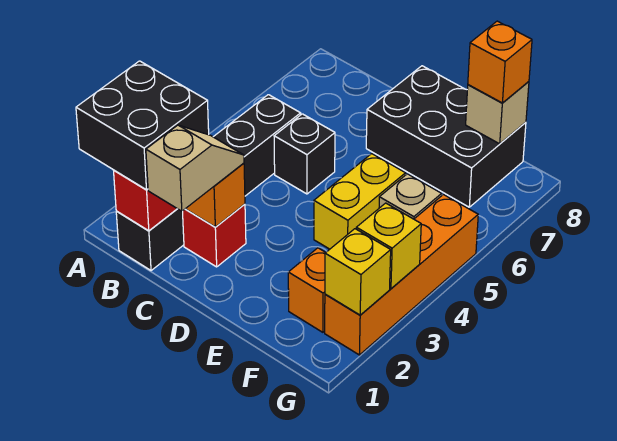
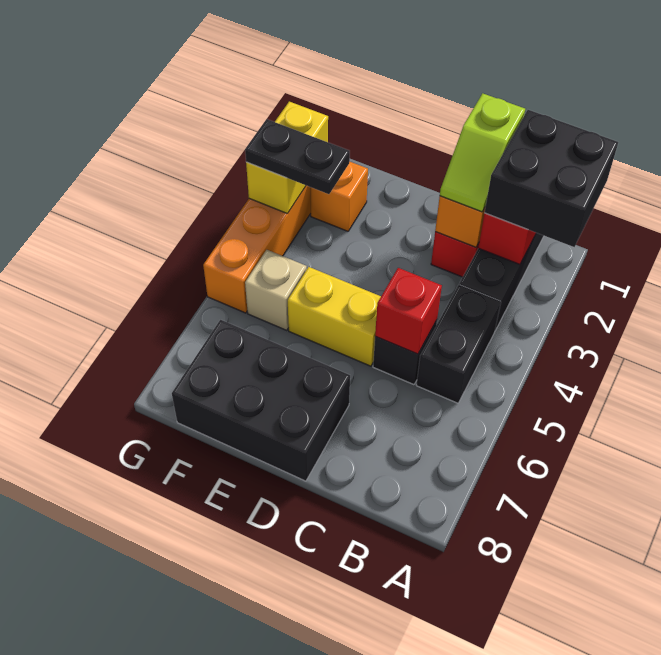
tan 1x2 slope [146,125,244,211] -> lime 1x2 slope [440,93,525,212]
none -> red 1x1 brick [375,268,442,354]
yellow 1x2 brick [314,154,406,249] -> yellow 1x2 brick turned to [288,267,381,366]
none -> black 1x2 plate [245,119,350,194]
tan 1x1 brick [466,82,529,144] -> none
orange 1x1 brick [468,21,532,103] -> none

